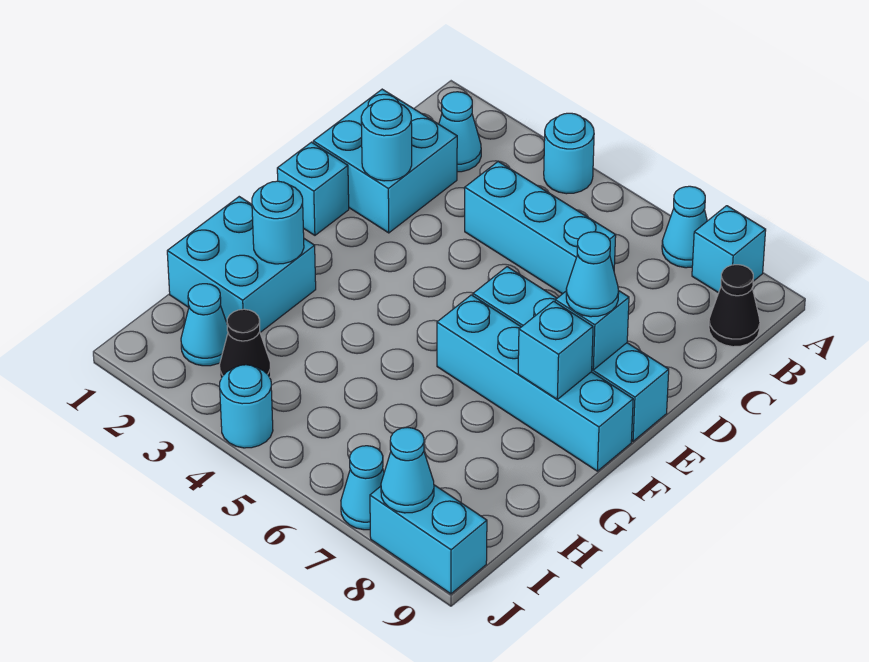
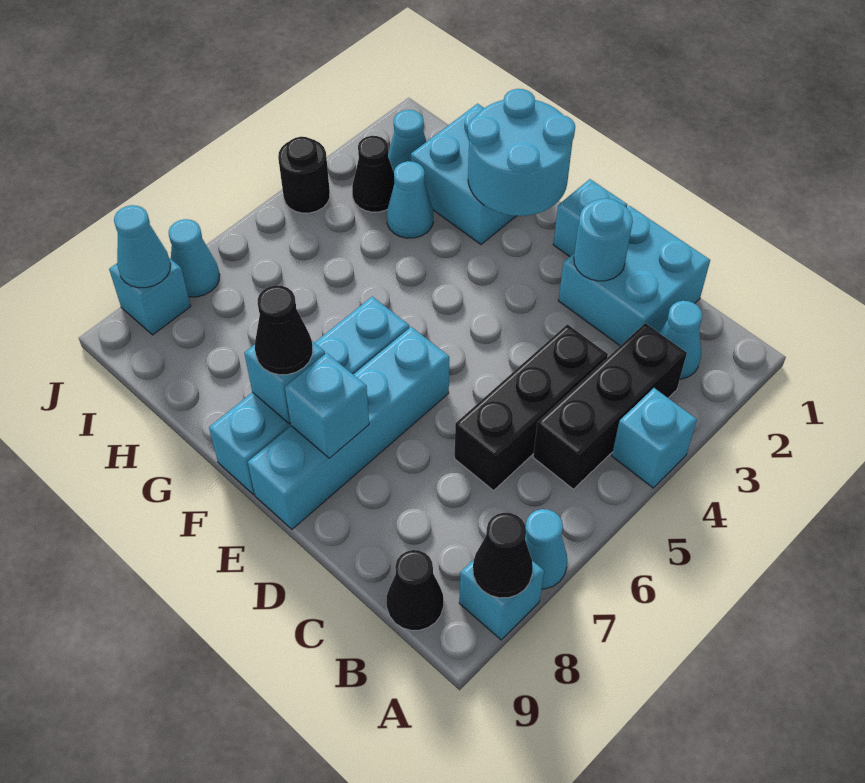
cyan 1x1 round brick [544,113,594,194] -> cyan 1x1 brick [612,388,697,488]
none -> black 1x1 cone [473,513,533,598]
none -> black 1x3 brick [533,323,687,489]
cyan 1x3 brick [465,161,616,294] -> black 1x3 brick [455,324,608,490]
cyan 1x1 cone [566,232,619,317] -> cyan 1x1 cone moved to [387,161,433,238]
none -> black 1x1 cone [255,285,313,375]
cyan 1x1 round brick [252,181,304,264] -> cyan 2x2 round brick [468,89,575,216]
cyan 1x1 round brick [220,365,273,448] -> black 1x1 round brick [278,137,330,213]
cyan 1x2 brick [370,485,487,594] -> cyan 1x1 brick [109,258,191,335]

